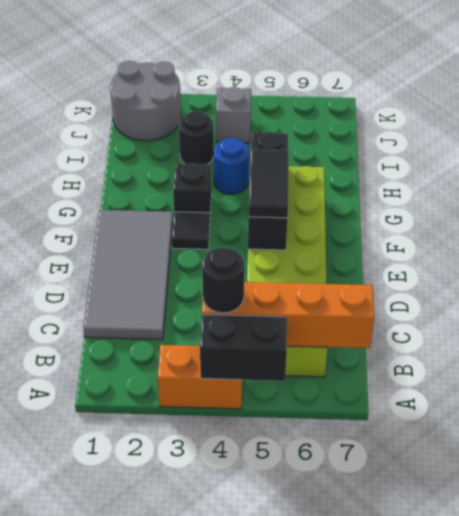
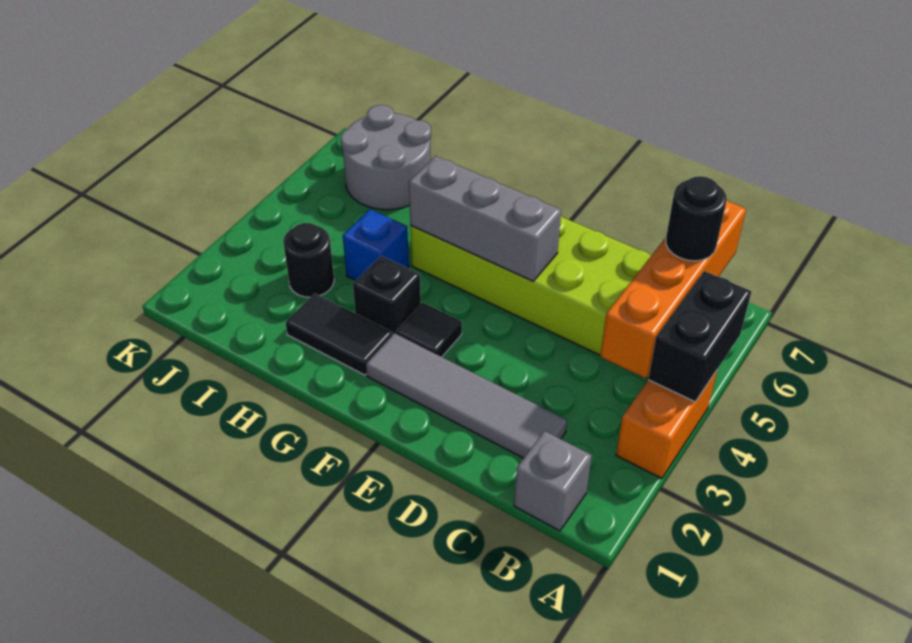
black 1x1 round brick [202,247,244,313] -> black 1x1 round brick moved to [666,176,727,261]
grey 2x4 tile [83,210,173,340] -> grey 1x4 tile [366,333,567,458]
black 1x3 brick [248,132,288,250] -> grey 1x3 brick [409,156,561,281]
black 1x2 tile [248,149,288,218] -> black 1x2 tile moved to [285,293,392,375]
blue 1x1 round brick [214,138,249,194] -> blue 1x1 brick [343,209,409,280]
grey 2x2 round brick [110,61,181,141] -> grey 2x2 round brick moved to [341,105,431,210]
grey 1x1 brick [216,87,251,143] -> grey 1x1 brick moved to [514,431,592,531]

